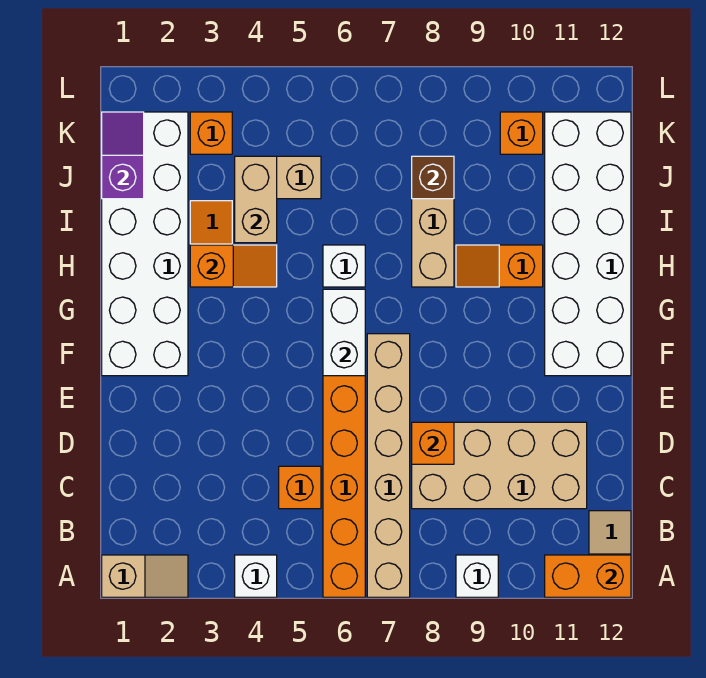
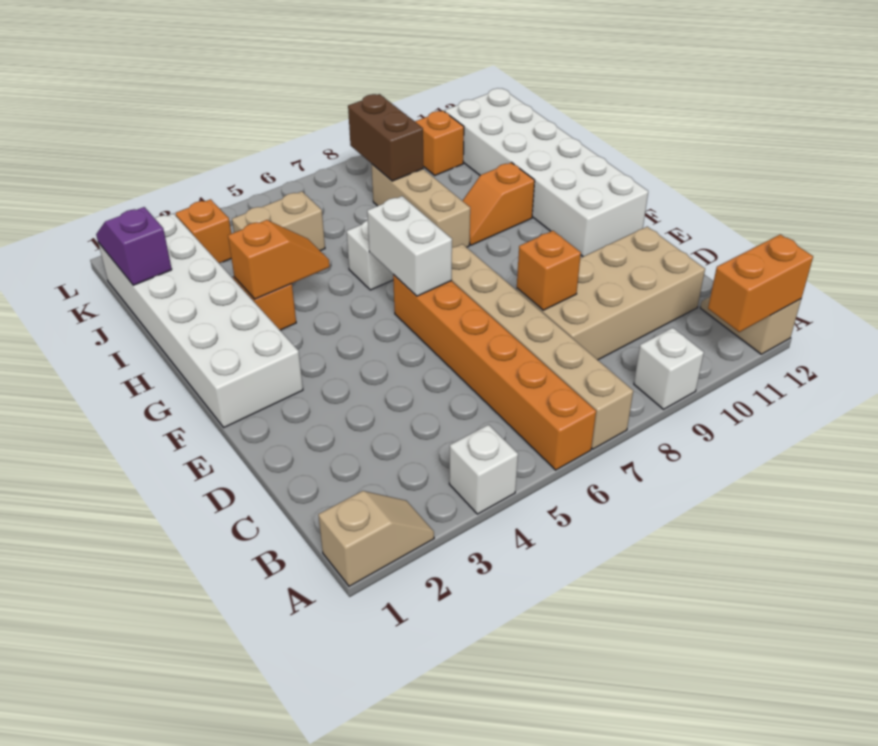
orange 1x1 brick [279,466,321,509] -> none
tan 1x2 brick [235,156,277,243] -> none
brown 1x1 brick [412,156,454,199] -> brown 1x2 brick [348,94,423,181]

